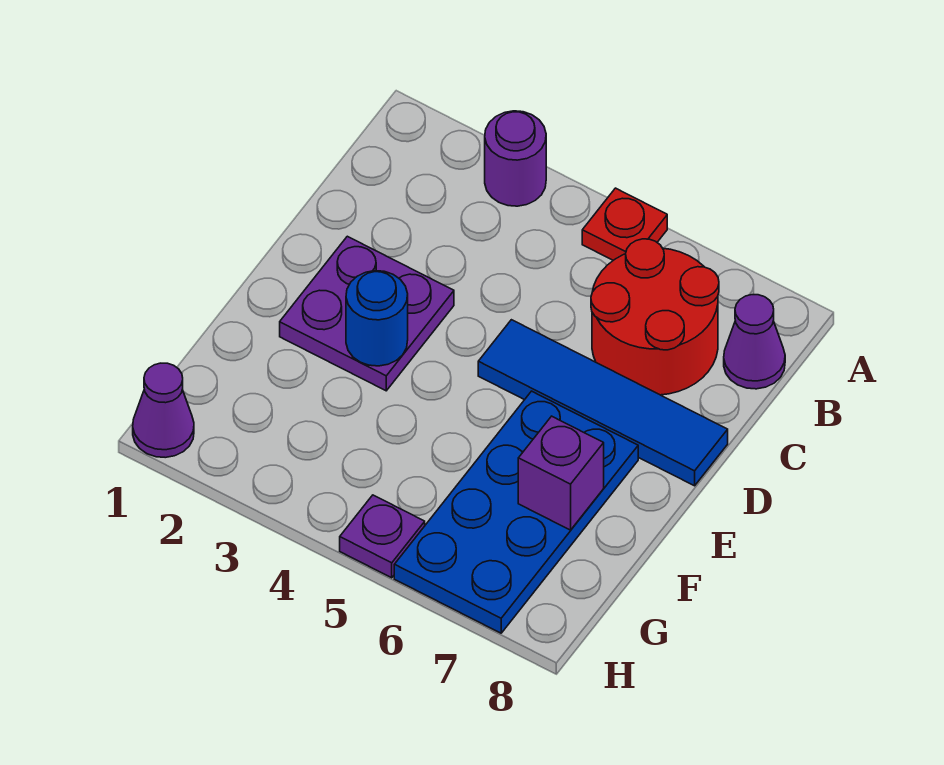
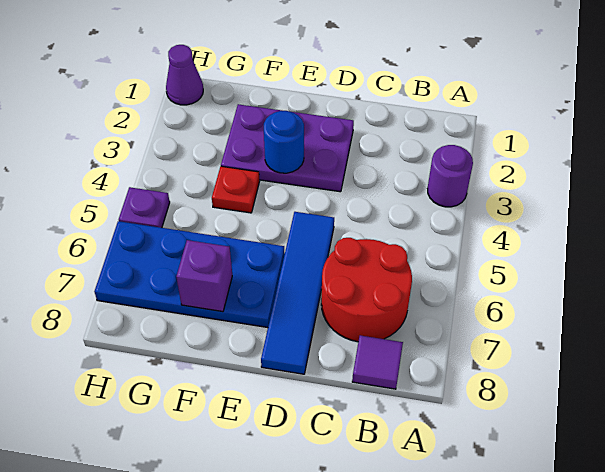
red 1x1 plate [582,188,667,260] -> red 1x1 plate moved to [212,167,260,213]
purple 1x1 cone [724,295,785,389] -> purple 1x1 tile [352,335,403,389]
purple 2x2 plate [280,236,454,391] -> purple 2x3 plate [221,104,354,192]

